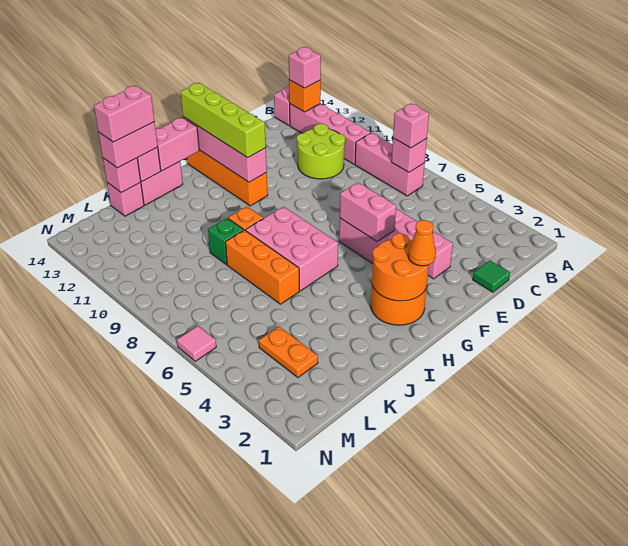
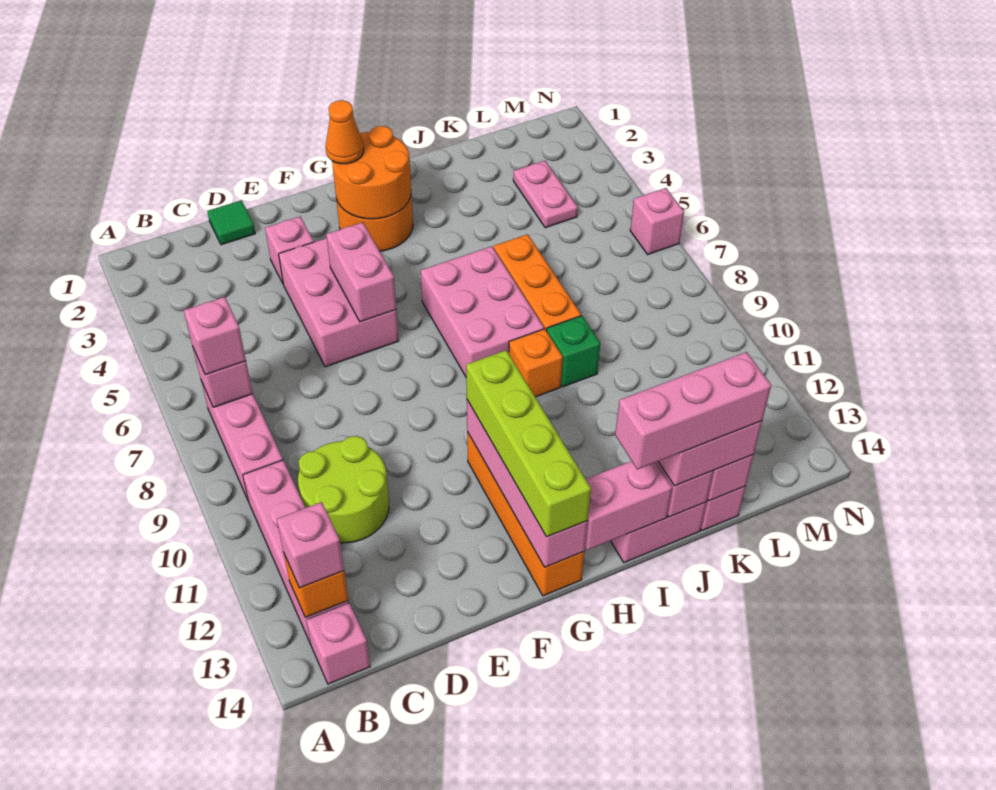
pink 1x2 brick [94,86,155,142] -> pink 1x3 brick [615,352,771,469]
orange 1x2 plate [259,326,318,378] -> pink 1x2 plate [513,161,578,228]
pink 1x1 tile [177,326,216,361] -> pink 1x1 brick [630,188,684,254]

